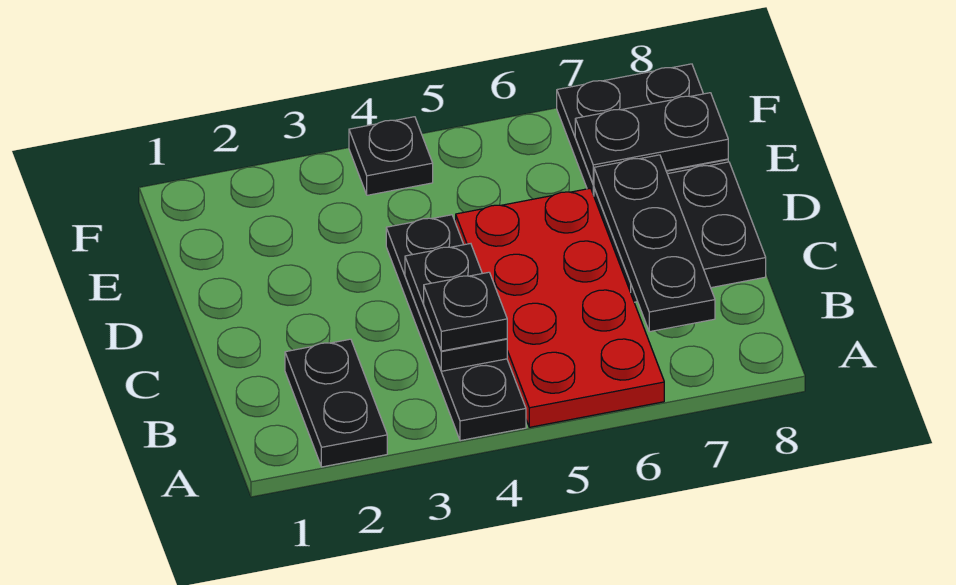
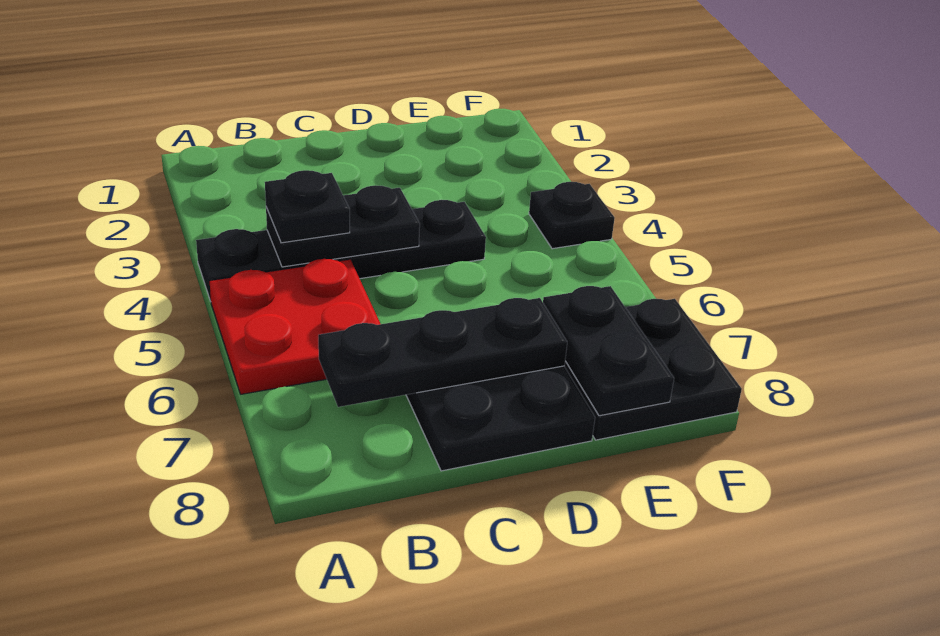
black 1x2 plate [285,339,387,467] -> none
red 2x4 plate [456,188,664,427] -> red 2x2 plate [210,259,380,394]

